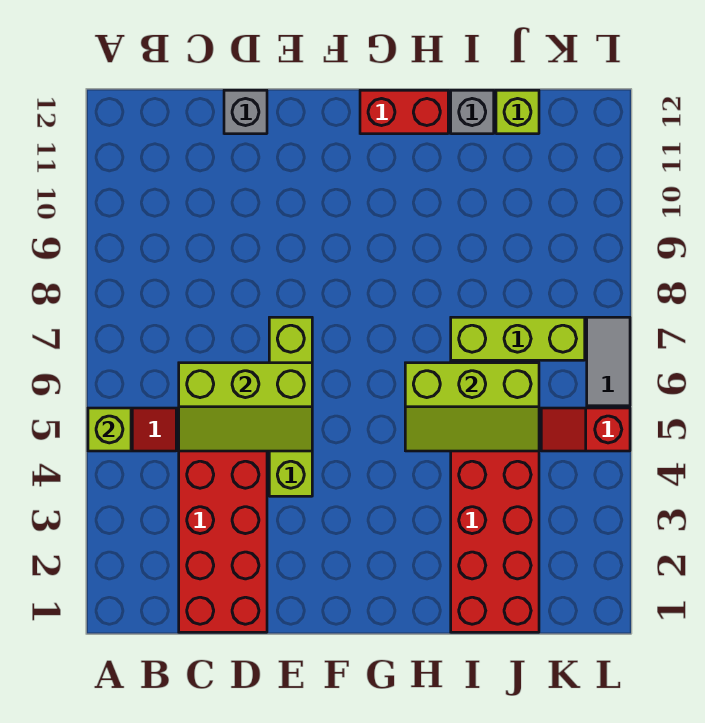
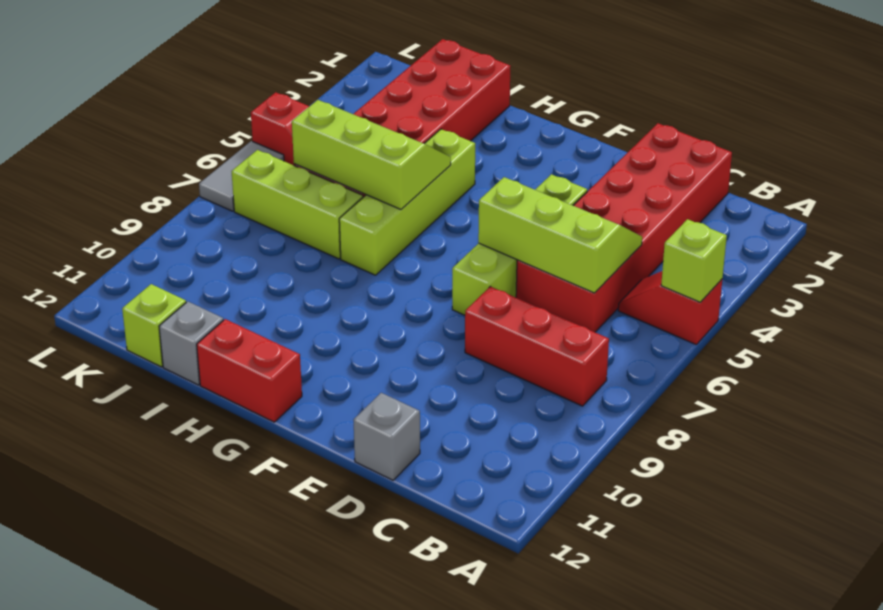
none -> red 1x3 brick [465,286,609,406]
none -> lime 1x4 brick [339,129,475,275]

